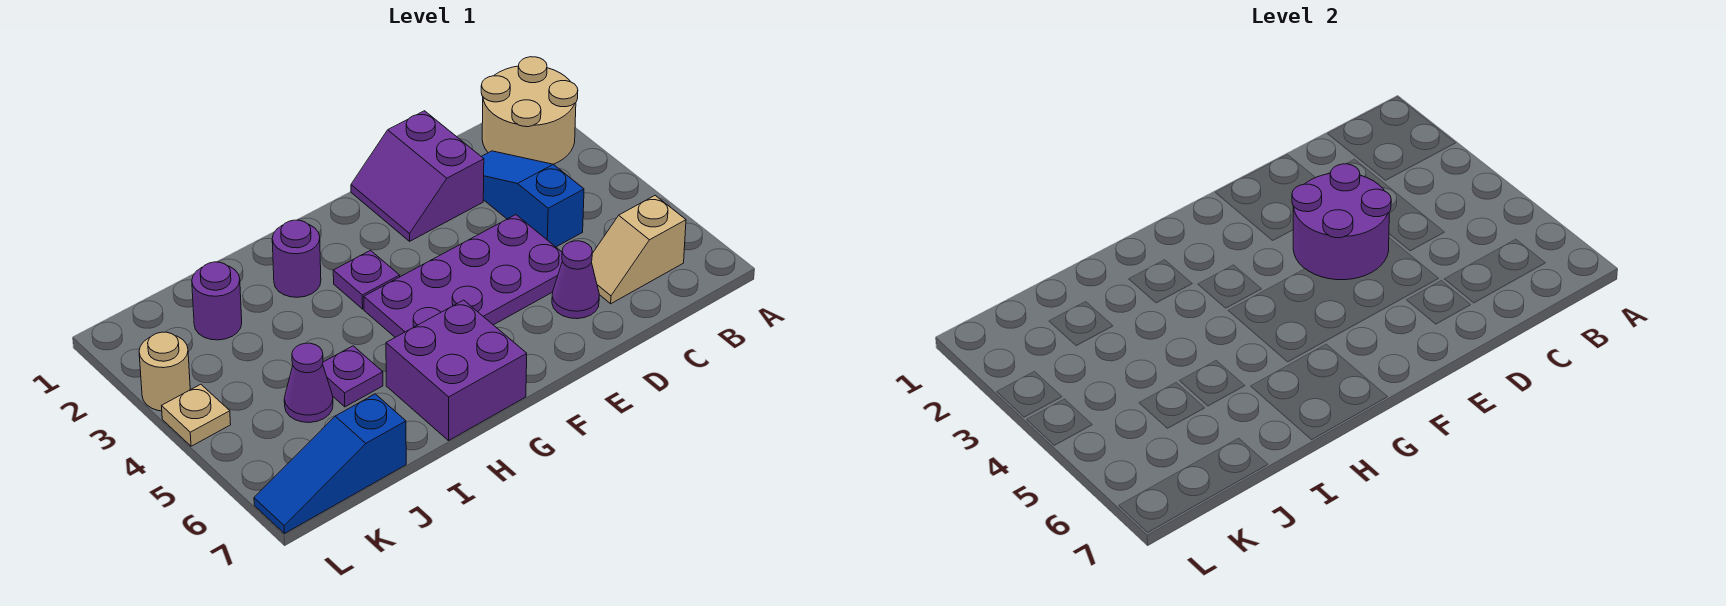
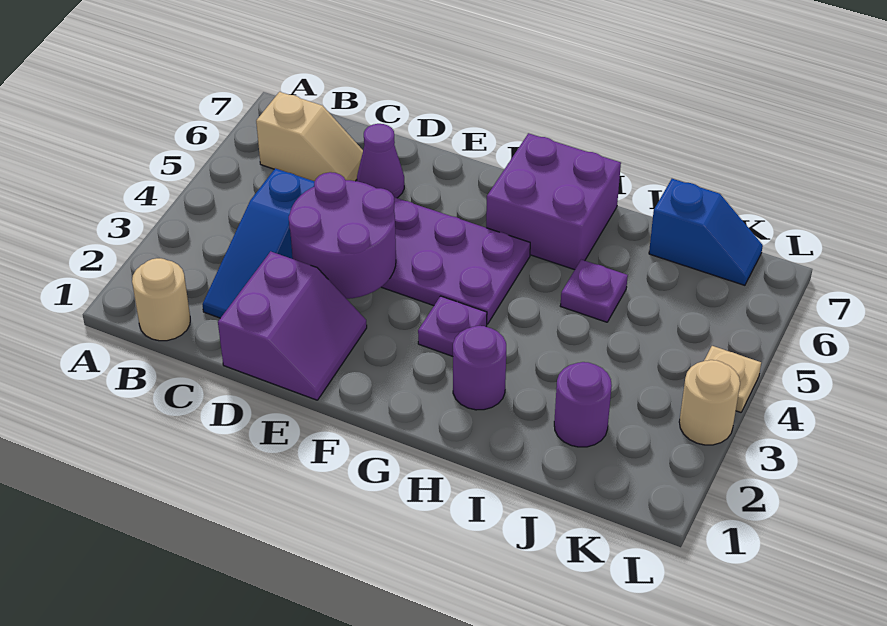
tan 2x2 round brick [481,57,578,164] -> tan 1x1 round brick [132,258,190,341]
purple 1x1 cone [284,343,333,423] -> none
blue 1x3 slope [254,394,406,534] -> blue 1x2 slope [649,179,763,285]

